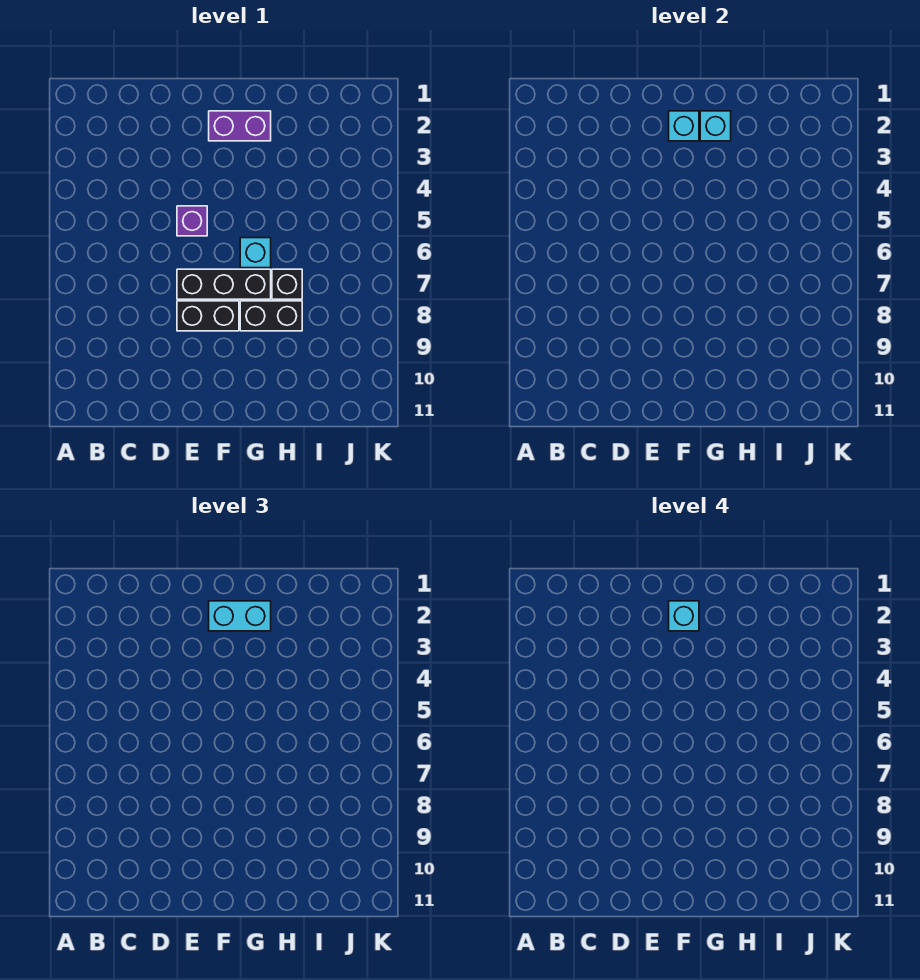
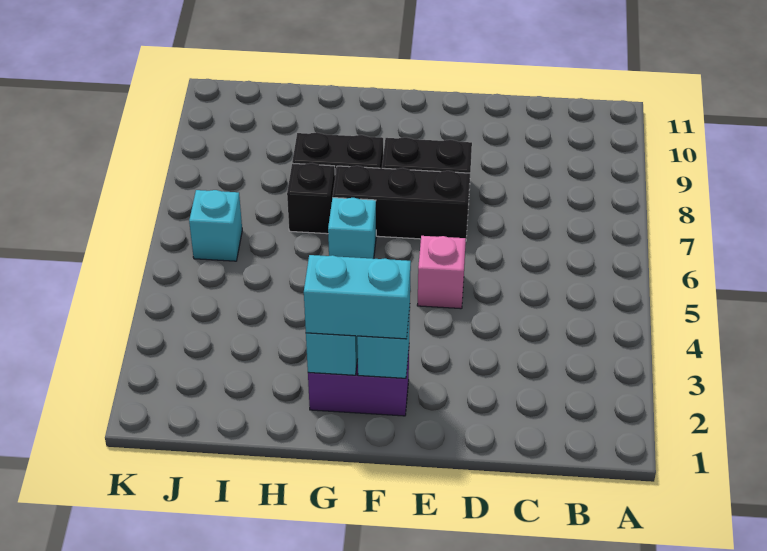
purple 1x1 brick [177,206,207,236] -> pink 1x1 brick [417,236,466,309]
cyan 1x1 brick [669,601,699,631] -> cyan 1x1 brick moved to [189,190,242,261]

